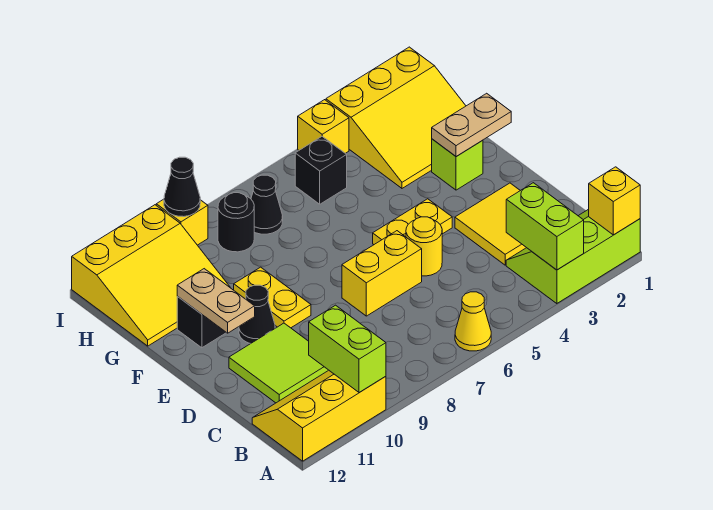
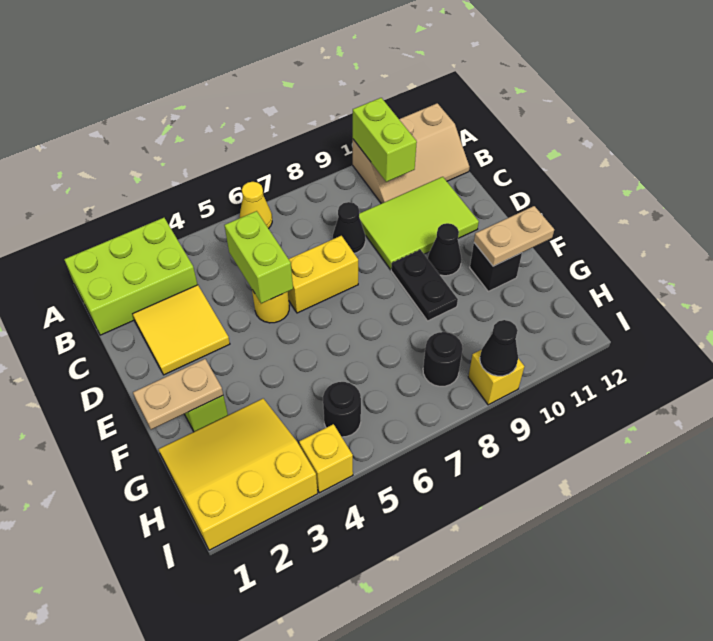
lime 2x3 slope [506,209,640,304] -> lime 2x3 brick [64,218,197,335]
yellow 1x1 brick [589,167,640,235] -> none
lime 1x2 brick [506,183,584,270] -> lime 1x2 brick moved to [224,211,293,303]
yellow 2x3 slope [252,370,386,461] -> tan 2x3 slope [353,103,469,204]
lime 2x2 tile [229,323,328,403] -> lime 2x3 tile [359,177,479,270]
yellow 1x2 plate [373,199,452,244] -> none
yellow 1x2 plate [234,267,311,328] -> black 1x2 plate [391,250,458,321]
tan 1x2 plate [177,269,255,333] -> tan 1x2 plate turned to [474,206,554,266]
yellow 3x3 slope [72,205,230,346] -> none
black 1x1 brick [295,137,347,204] -> black 1x1 round brick [323,382,361,437]
black 1x1 cone [251,175,283,234] -> black 1x1 cone moved to [333,202,365,253]

